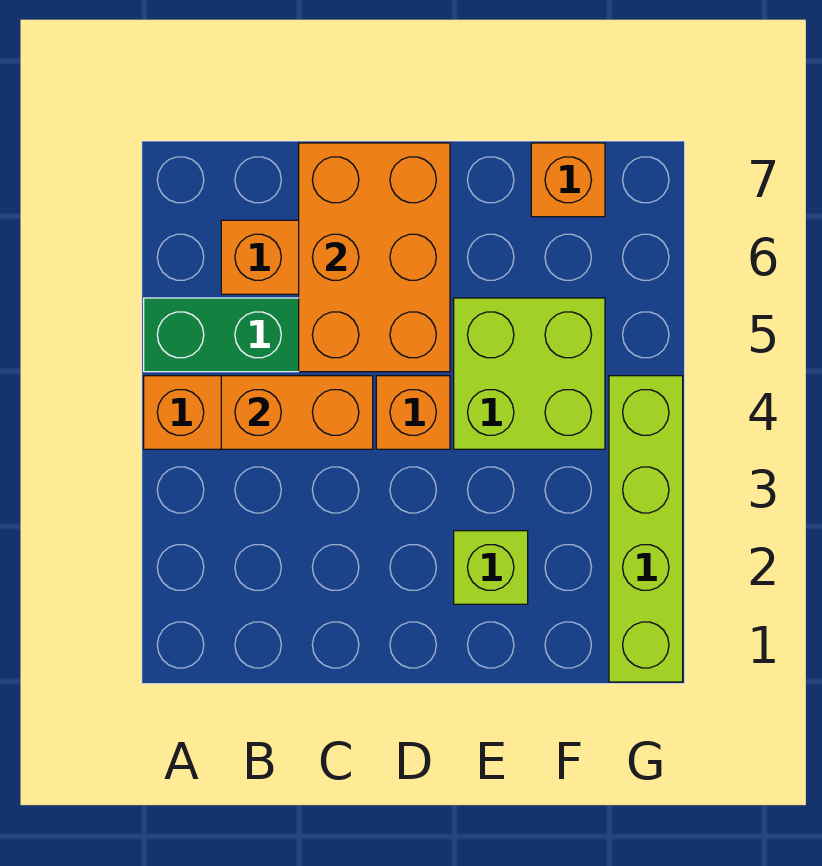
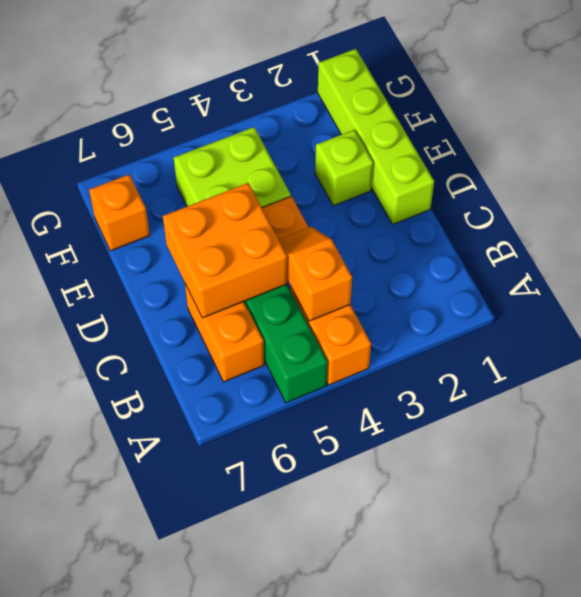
orange 1x2 brick [221,376,373,449] -> orange 1x2 slope [279,227,352,321]
orange 2x3 brick [299,143,450,372] -> orange 2x2 brick [163,183,287,318]
lime 1x4 brick [609,376,683,682] -> lime 1x4 brick turned to [318,49,434,224]

